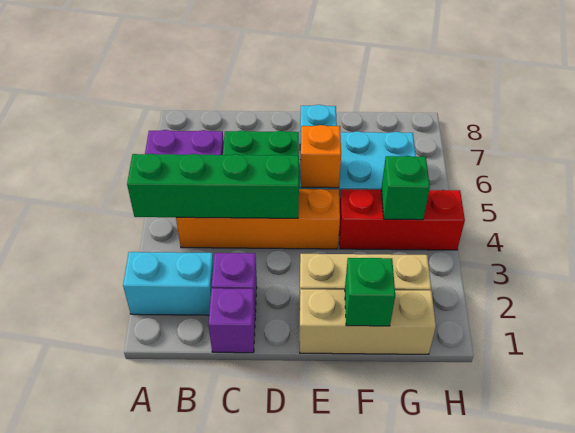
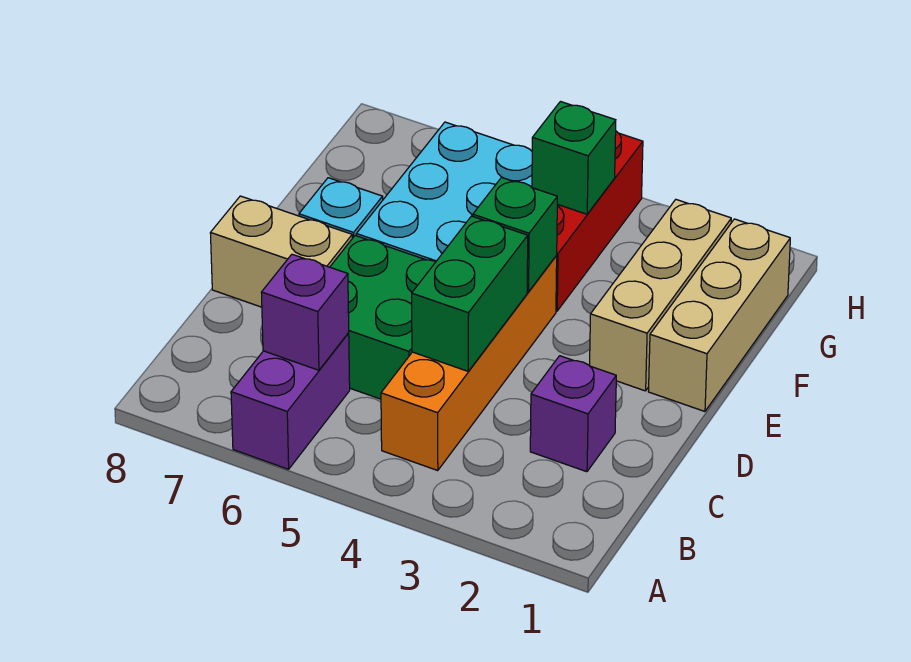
cyan 1x2 brick [123,252,214,315] -> none
green 1x4 brick [127,154,299,218] -> green 1x2 brick [412,216,528,371]
purple 1x1 brick [208,288,255,353] -> purple 1x1 brick moved to [261,254,349,370]
none -> tan 1x2 brick [210,196,352,307]
orange 1x1 brick [301,125,341,188] -> none
green 1x1 brick [345,258,395,326] -> green 1x1 brick moved to [473,177,557,292]

